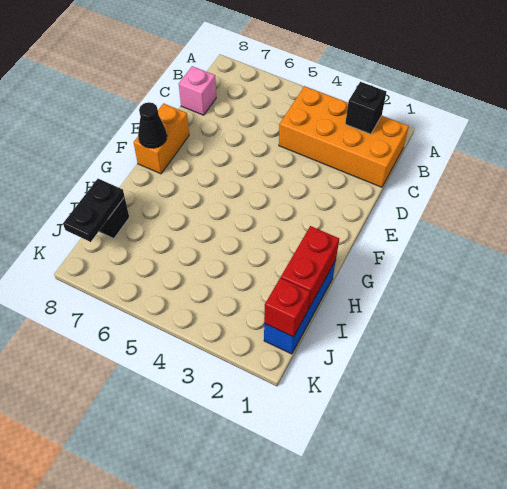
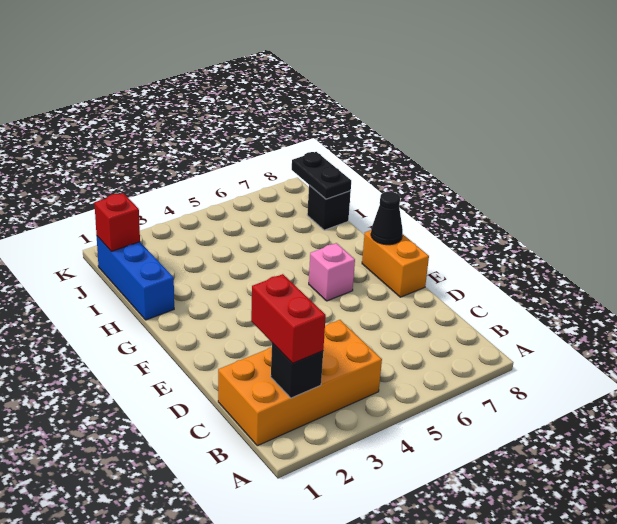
pink 1x1 brick [179,66,216,115] -> pink 1x1 brick moved to [309,243,355,301]
red 1x2 brick [281,226,339,309] -> red 1x2 brick moved to [251,274,326,363]

